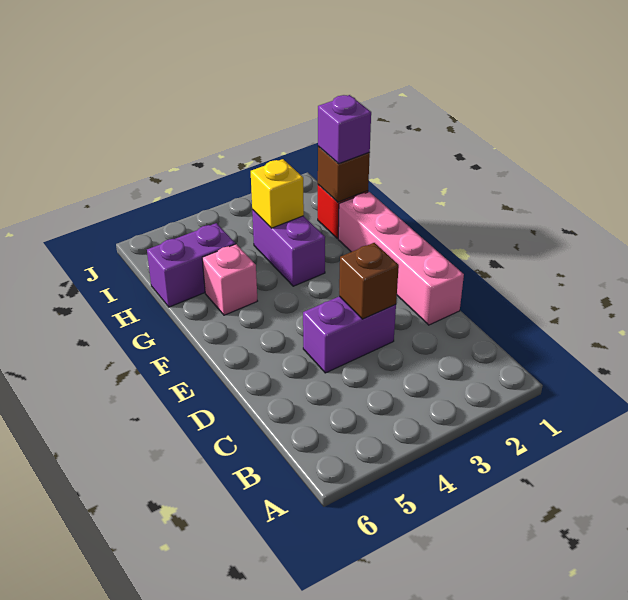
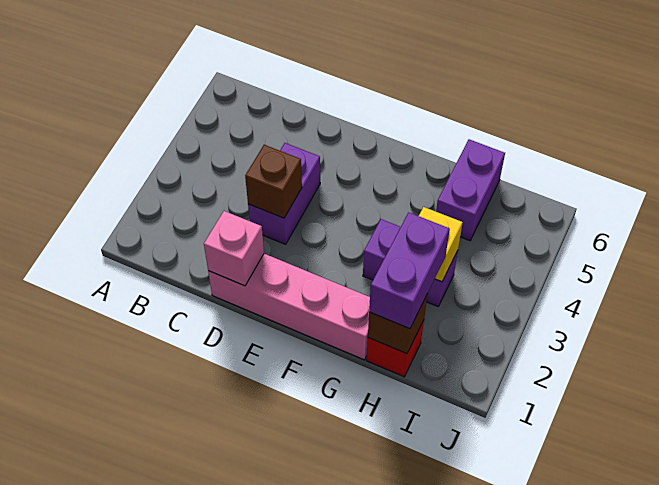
pink 1x1 brick [202,244,257,315] -> pink 1x1 brick moved to [204,211,264,286]
purple 1x1 brick [318,95,371,163] -> purple 1x2 brick [369,212,450,329]

